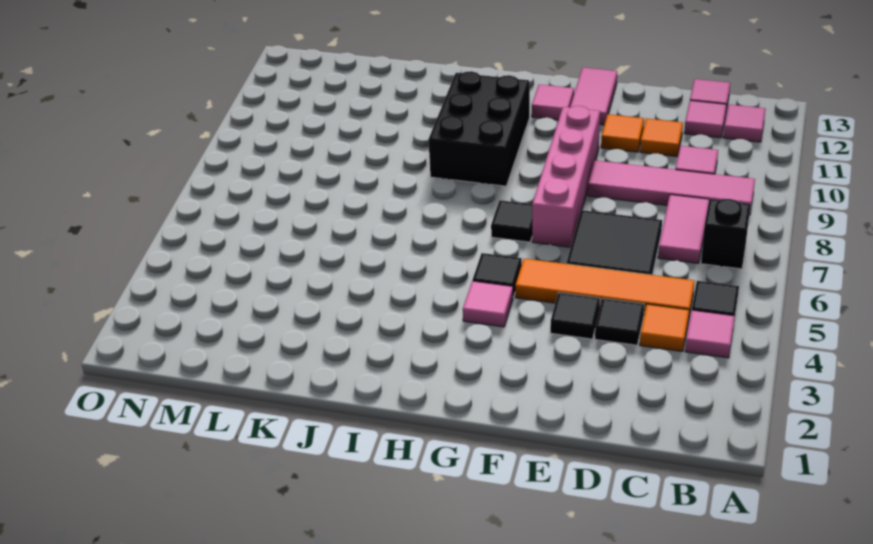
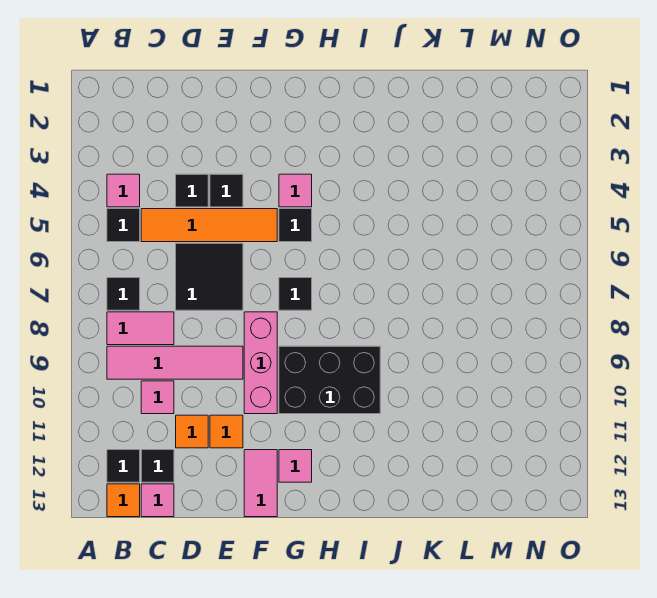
black 1x1 brick [701,199,751,269] -> black 1x1 tile [107,278,140,310]
pink 1x1 tile [723,105,765,142] -> black 1x1 tile [107,450,140,482]
orange 1x1 tile [640,304,689,352] -> orange 1x1 tile moved to [107,484,140,517]
pink 1x2 tile [658,195,709,263] -> pink 1x2 tile turned to [107,312,174,345]
pink 1x1 tile [684,100,727,138] -> black 1x1 tile [141,450,174,482]
pink 1x4 brick [532,106,600,247] -> pink 1x3 brick [244,312,277,414]
black 2x3 brick [428,71,530,186] -> black 2x3 brick turned to [279,346,380,414]

